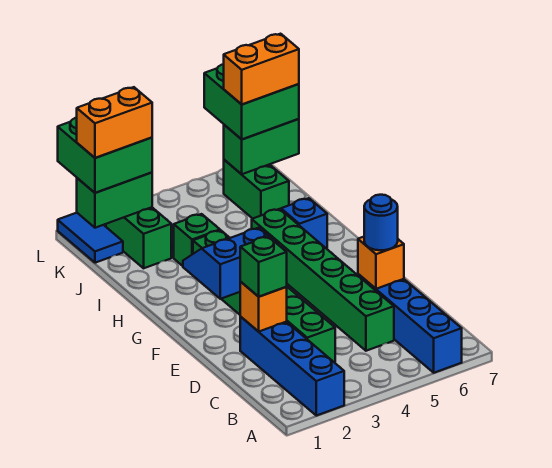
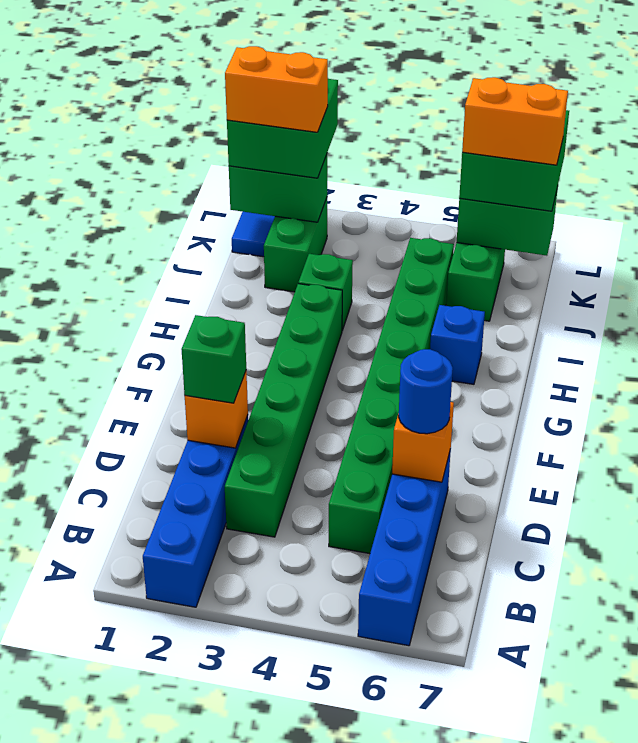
green 1x6 brick [252,209,394,351] -> green 1x8 brick [329,238,454,554]
blue 2x2 slope [183,228,276,299] -> none

